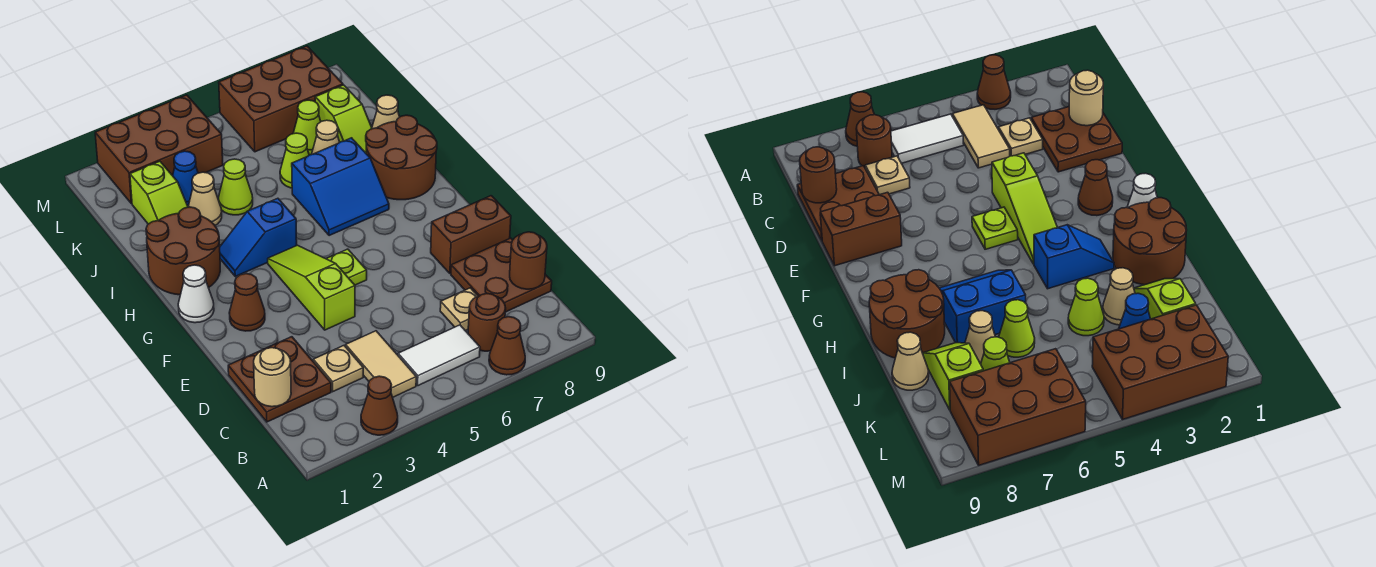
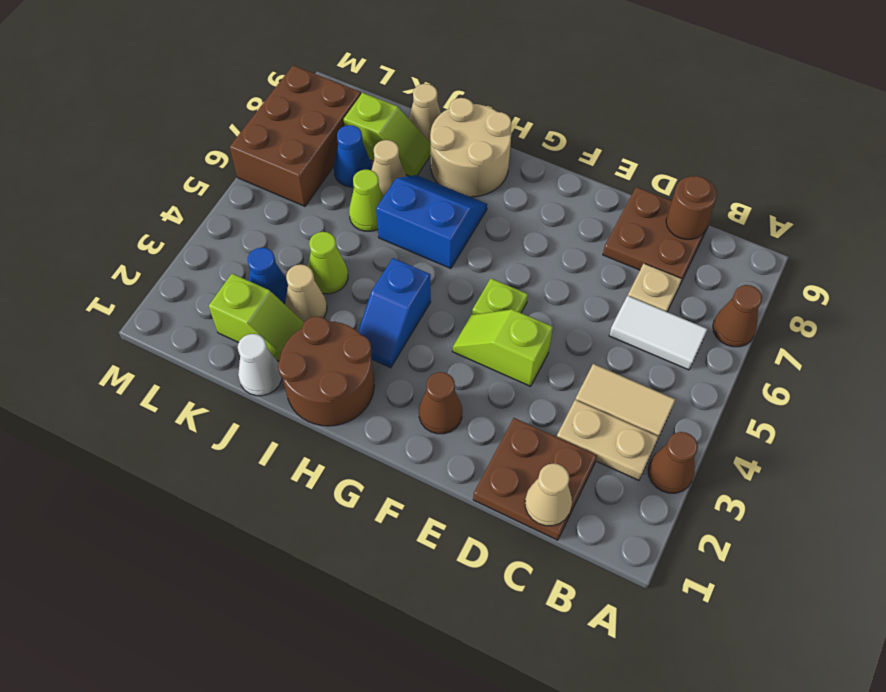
white 1x2 tile [398,325,480,386] -> white 1x2 tile turned to [609,296,707,370]
brown 1x1 round brick [468,294,506,351] -> none
tan 1x1 round brick [254,348,291,407] -> tan 1x1 cone [525,464,572,526]
tan 1x1 plate [313,346,363,392] -> tan 1x2 plate [557,400,659,480]
lime 1x3 slope [268,245,355,330] -> lime 1x2 slope [452,309,553,386]
brown 1x2 brick [431,196,511,274] -> none
white 1x1 cone [178,265,214,323] -> white 1x1 cone moved to [238,334,282,396]
blue 2x2 slope [292,138,389,236] -> blue 2x2 slope turned to [376,175,487,269]
brown 2x2 round brick [366,115,437,200] -> tan 2x2 round brick [430,98,511,197]
lime 1x1 cone [293,100,321,155] -> blue 1x1 cone [334,125,372,187]
brown 2x3 brick [95,95,223,204] -> none

